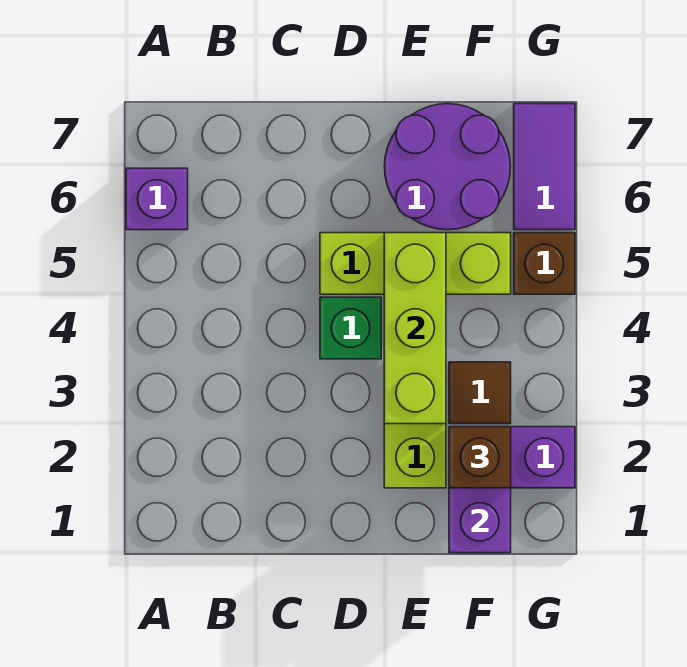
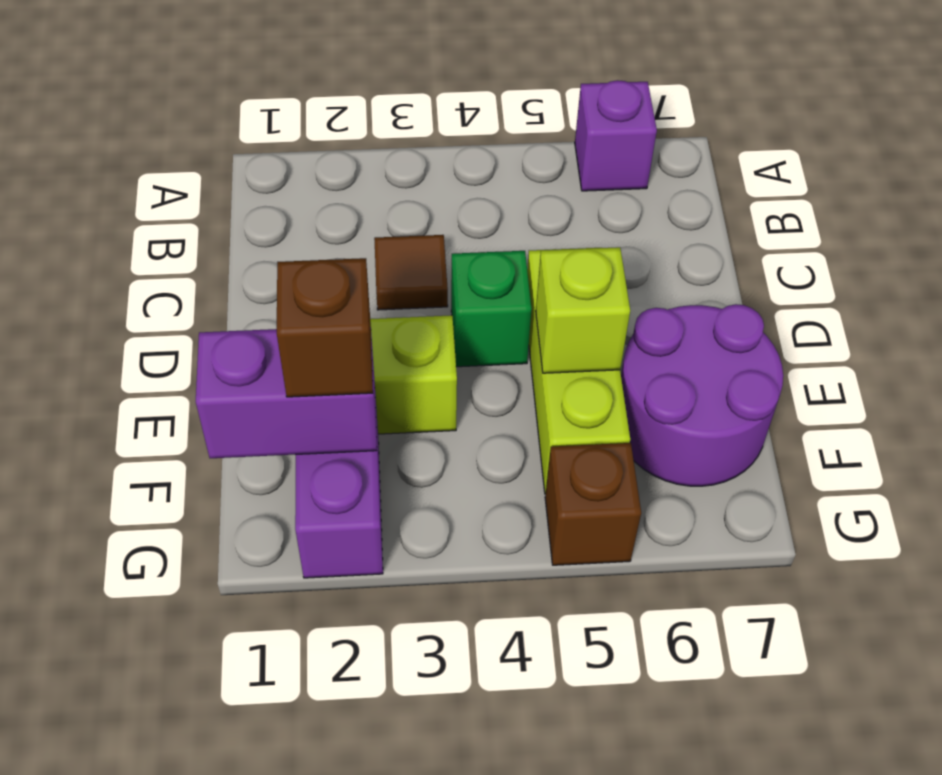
lime 1x3 brick [384,233,446,424] -> lime 1x1 brick [536,247,630,373]
brown 1x1 tile [449,362,511,424] -> brown 1x1 tile moved to [374,235,448,310]
purple 1x2 tile [514,104,575,230] -> none

